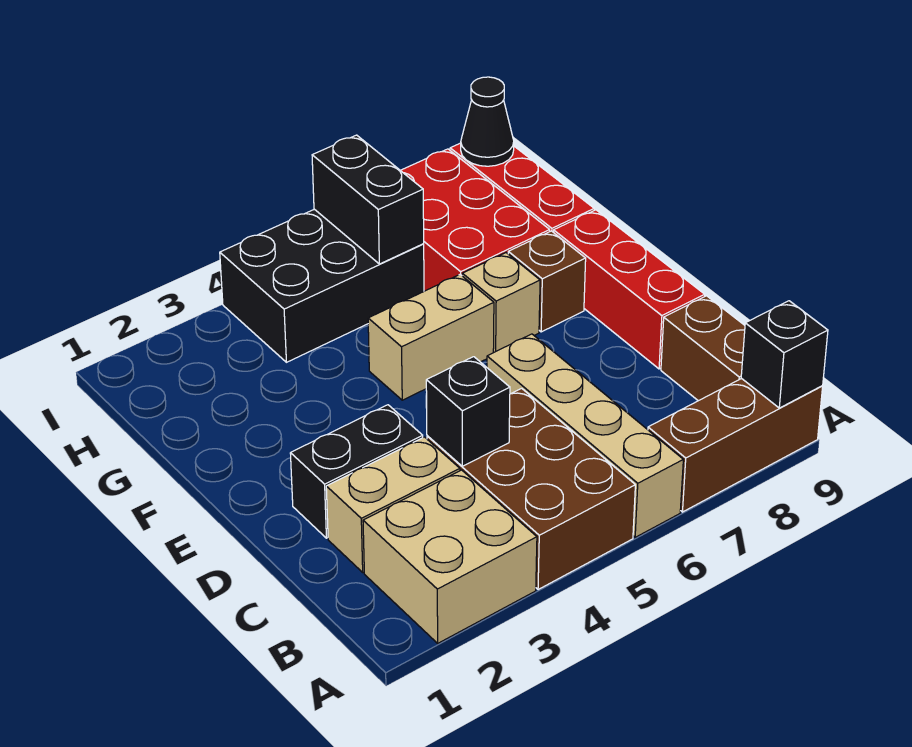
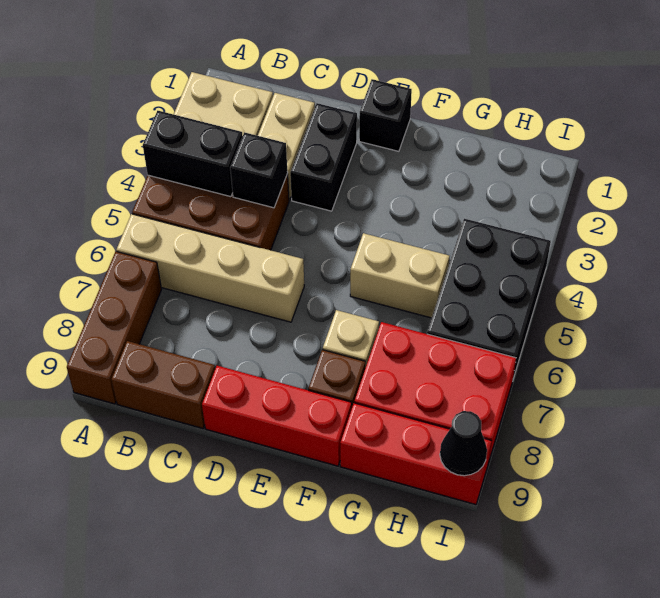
black 1x1 brick [741,301,828,408] -> black 1x1 brick moved to [359,79,412,151]
tan 1x2 brick [368,275,494,400] -> tan 1x2 brick turned to [350,233,450,318]
black 1x2 brick [312,135,424,264] -> black 1x2 brick moved to [143,111,243,197]

